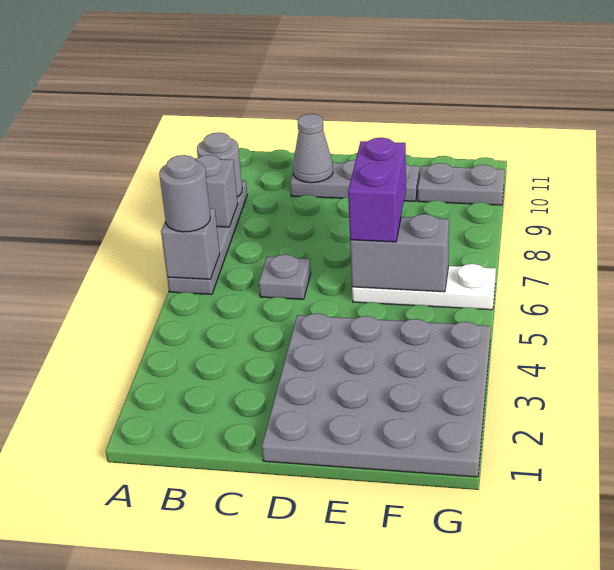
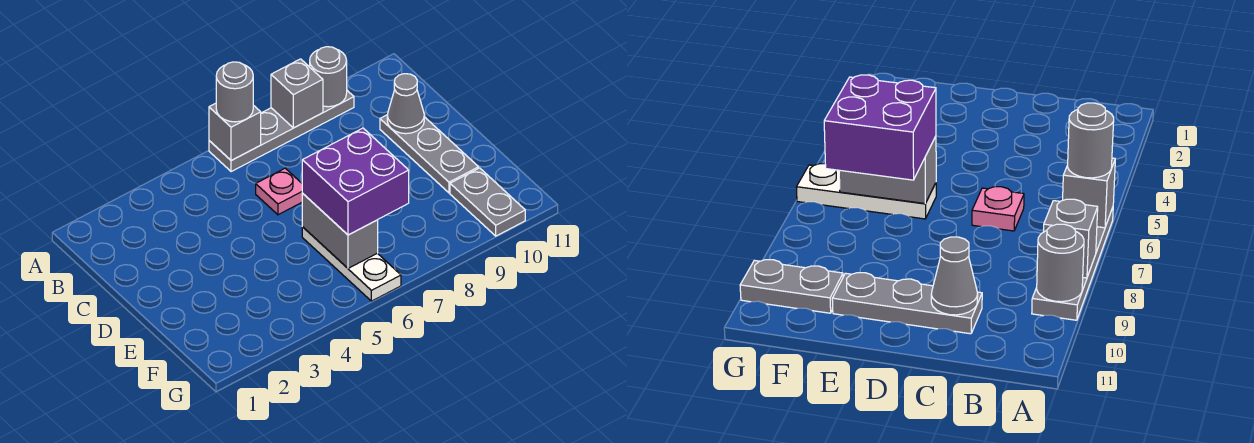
grey 1x1 plate [259,254,311,299] -> pink 1x1 plate [256,168,303,215]
grey 4x4 plate [262,313,491,477] -> none
purple 1x2 brick [348,138,406,242] -> purple 2x2 brick [302,128,409,235]

